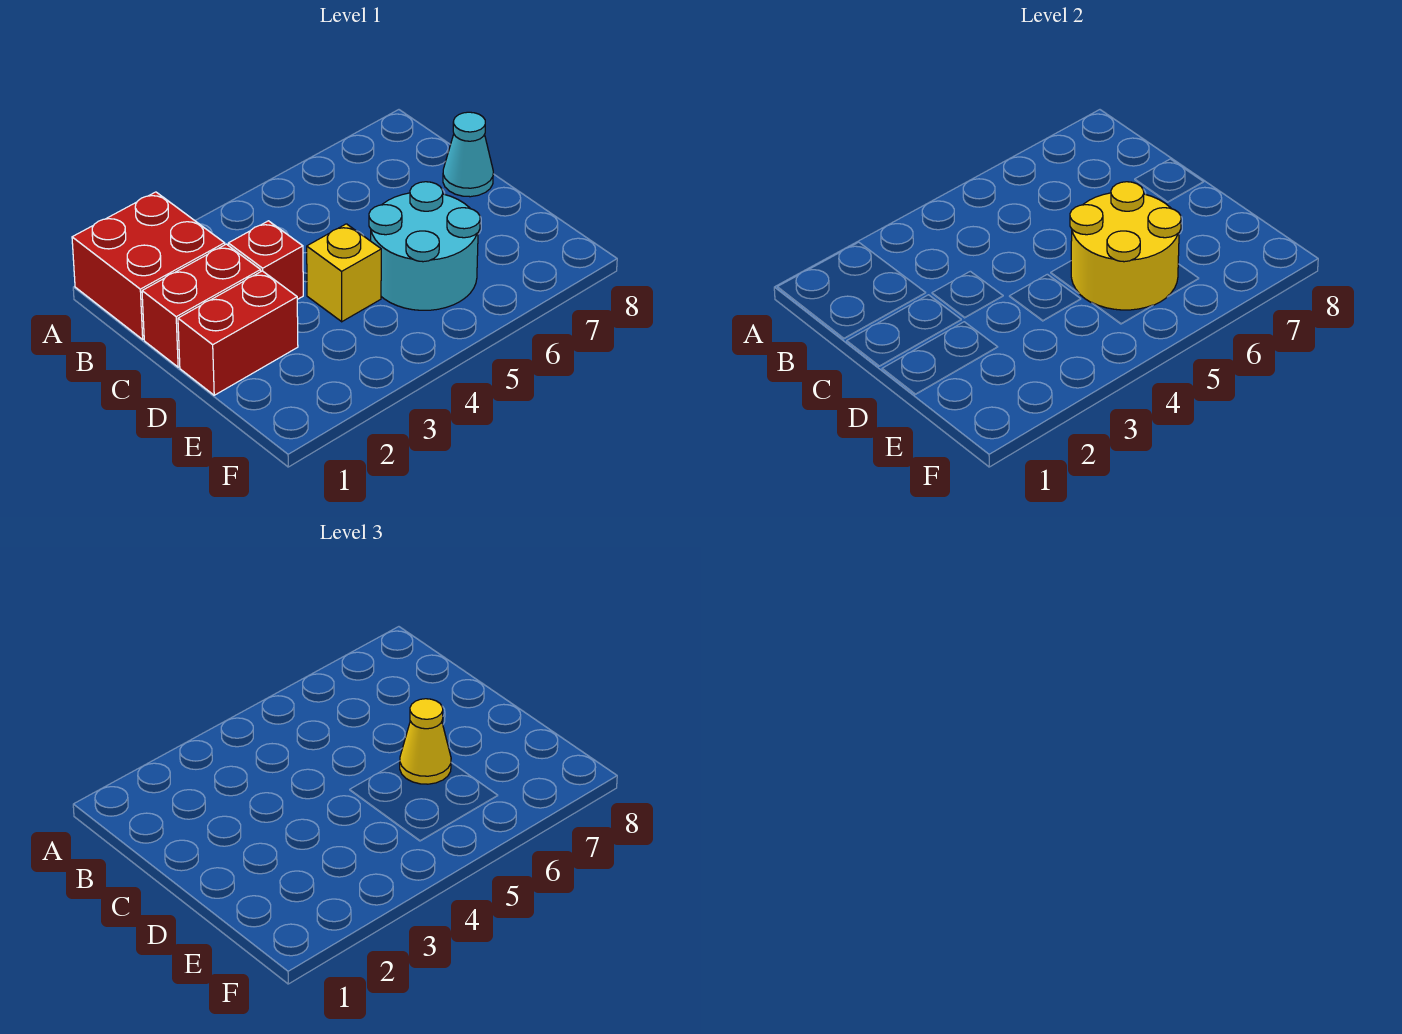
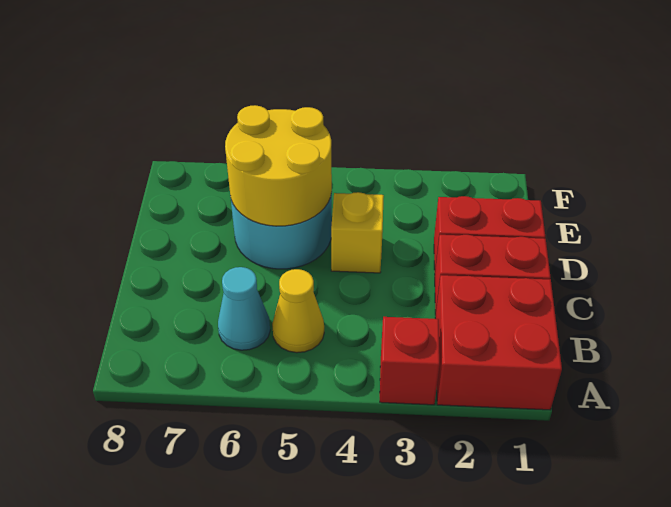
red 1x1 brick [228,221,303,299] -> red 1x1 brick moved to [380,317,440,405]
cyan 1x1 cone [443,112,493,197] -> cyan 1x1 cone moved to [218,267,270,350]
yellow 1x1 cone [400,699,451,784] -> yellow 1x1 cone moved to [272,269,324,353]

